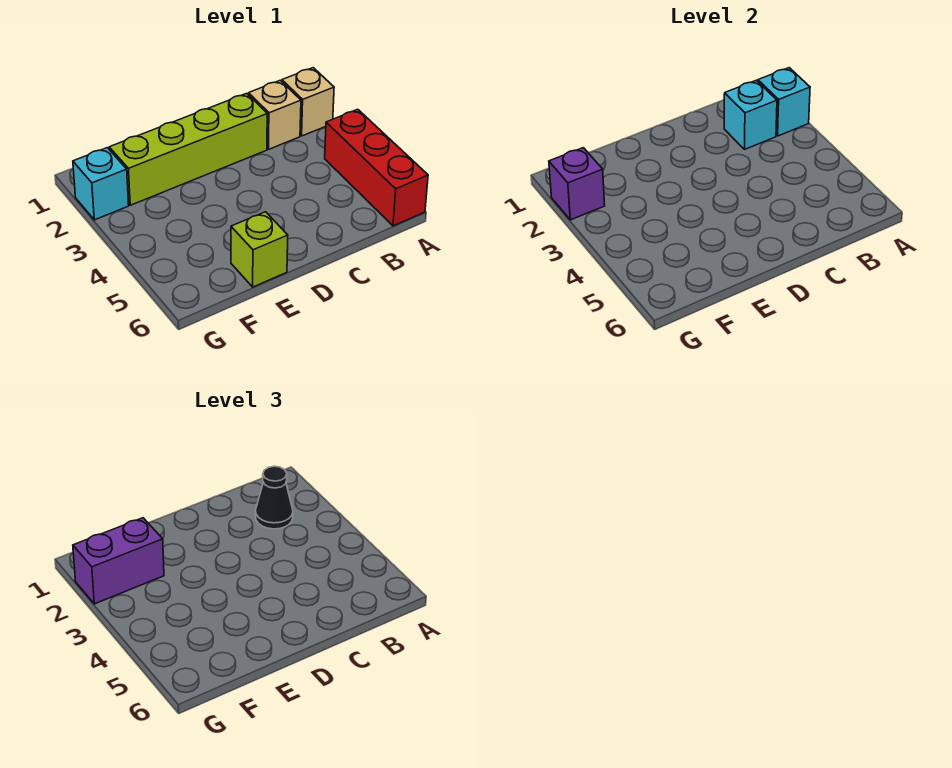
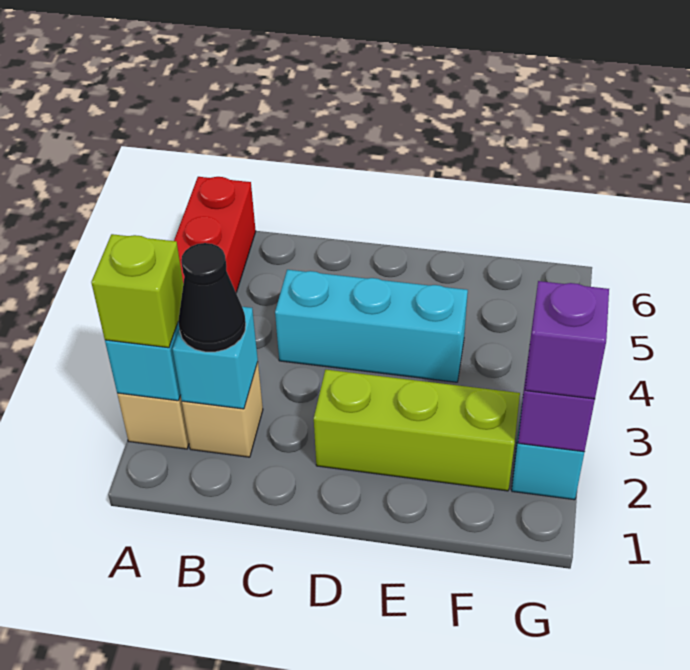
lime 1x4 brick [109,93,267,205] -> lime 1x3 brick [314,370,520,491]
none -> cyan 1x3 brick [275,270,468,382]
lime 1x1 brick [231,212,288,287] -> lime 1x1 brick moved to [91,234,183,348]
purple 1x2 brick [73,518,164,604] -> purple 1x1 brick [525,281,609,399]

